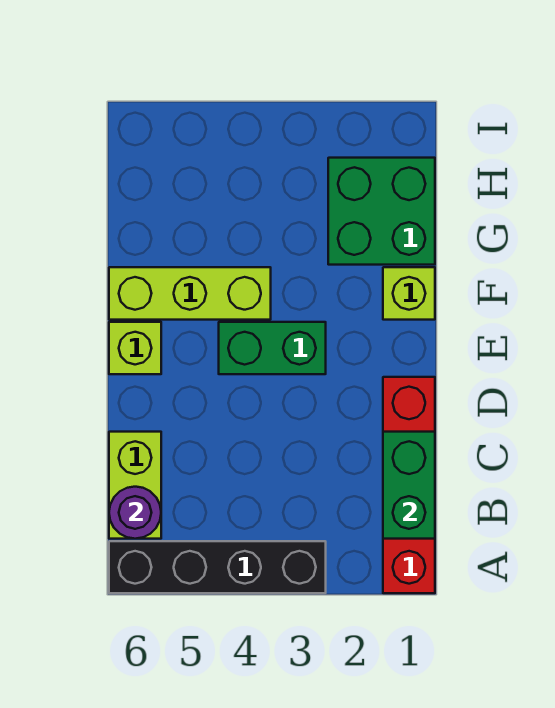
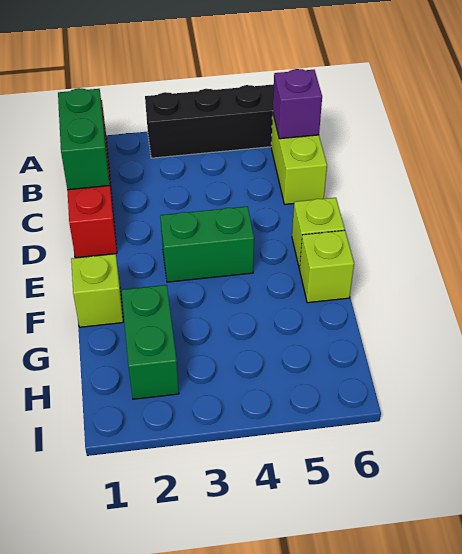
purple 1x1 round brick [109,487,161,539] -> purple 1x1 brick [273,69,322,139]
lime 1x3 brick [109,267,271,320] -> lime 1x1 brick [300,230,354,303]
green 2x2 brick [328,158,435,265] -> green 1x2 brick [122,285,179,399]

